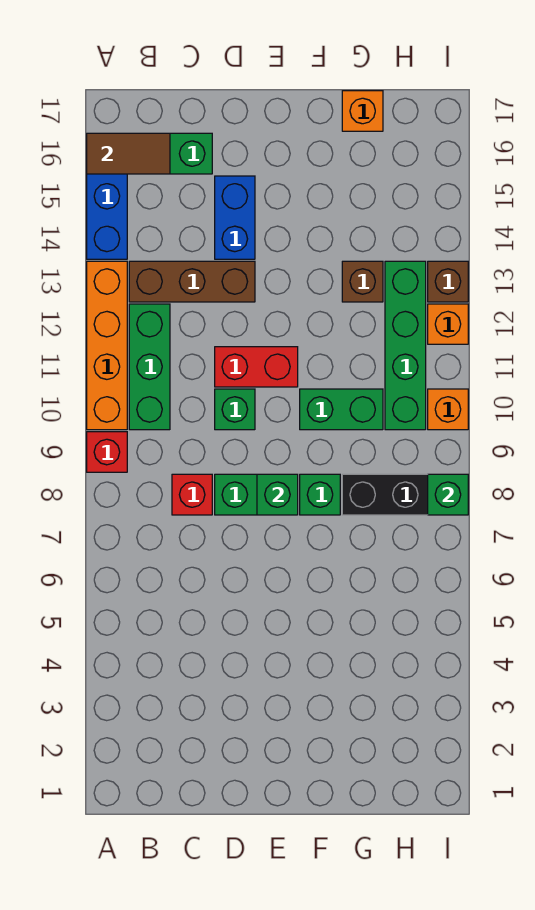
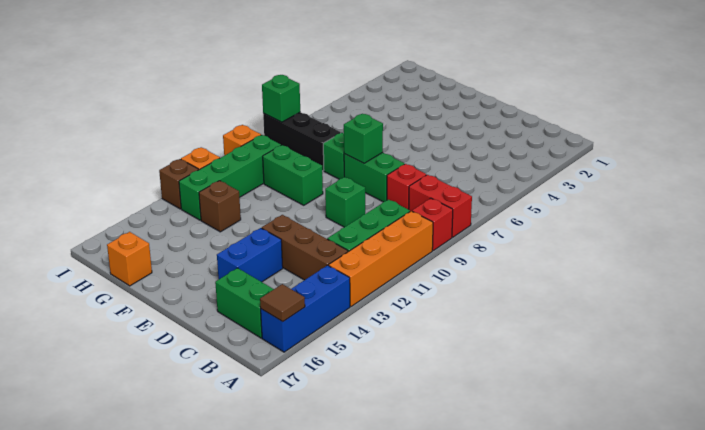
brown 1x2 tile [87,133,170,174] -> brown 1x1 tile [260,284,305,322]
red 1x2 brick [215,347,298,387] -> red 1x2 brick moved to [409,175,472,237]

